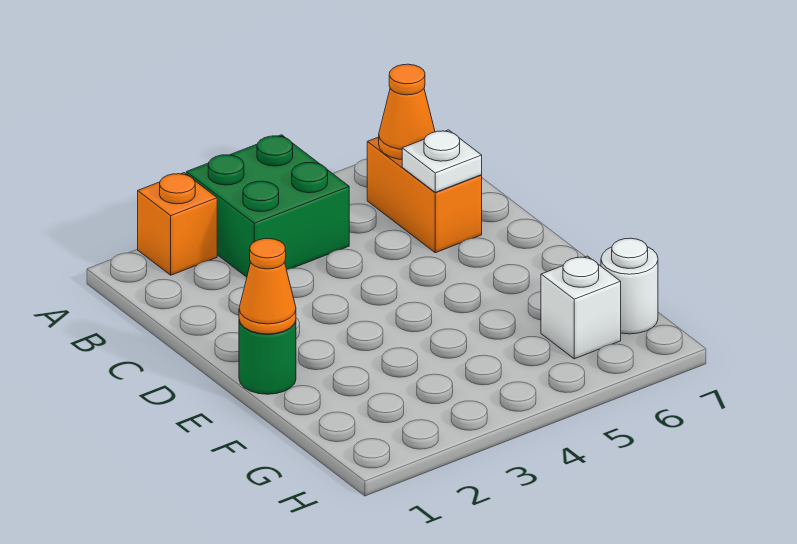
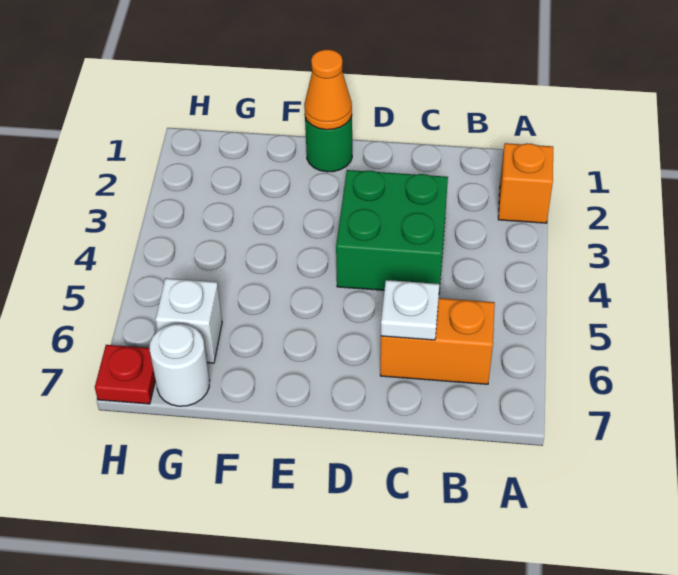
green 2x2 brick [186,135,349,277] -> green 2x2 brick moved to [336,170,448,292]
orange 1x1 cone [379,64,435,159] -> none
none -> red 1x1 plate [95,345,155,404]

